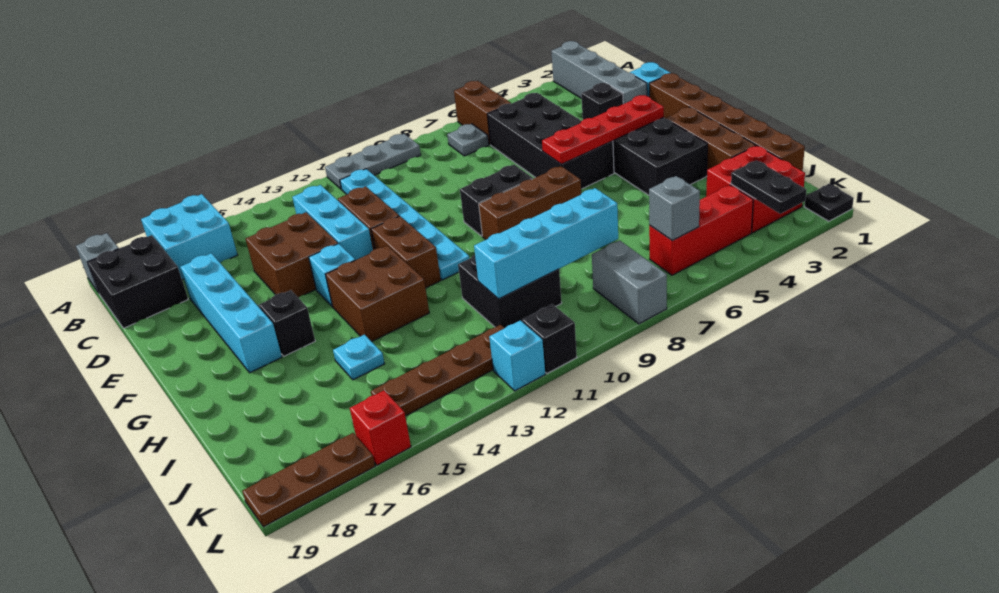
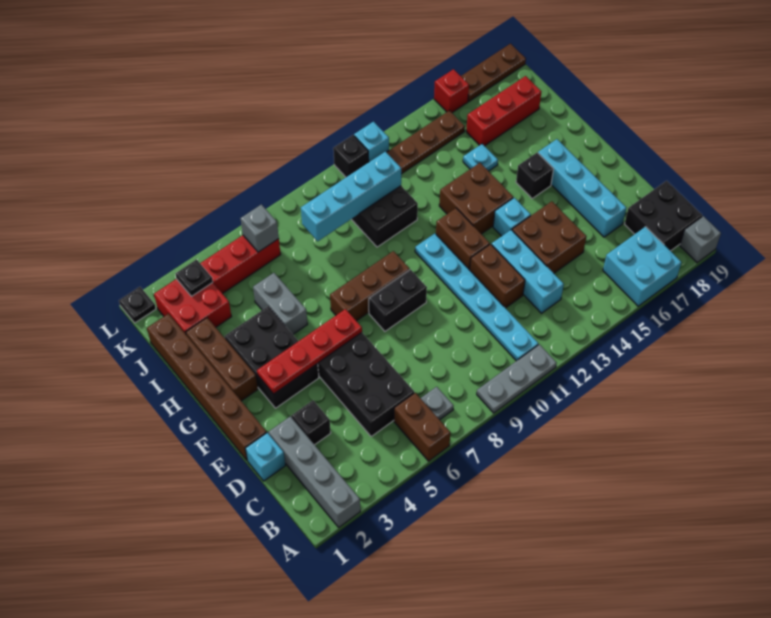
none -> red 1x3 brick [466,76,541,146]
black 1x2 plate [731,160,806,214] -> black 1x1 plate [175,259,213,296]
grey 1x2 brick [592,240,667,324] -> grey 1x2 brick moved to [253,273,307,334]

